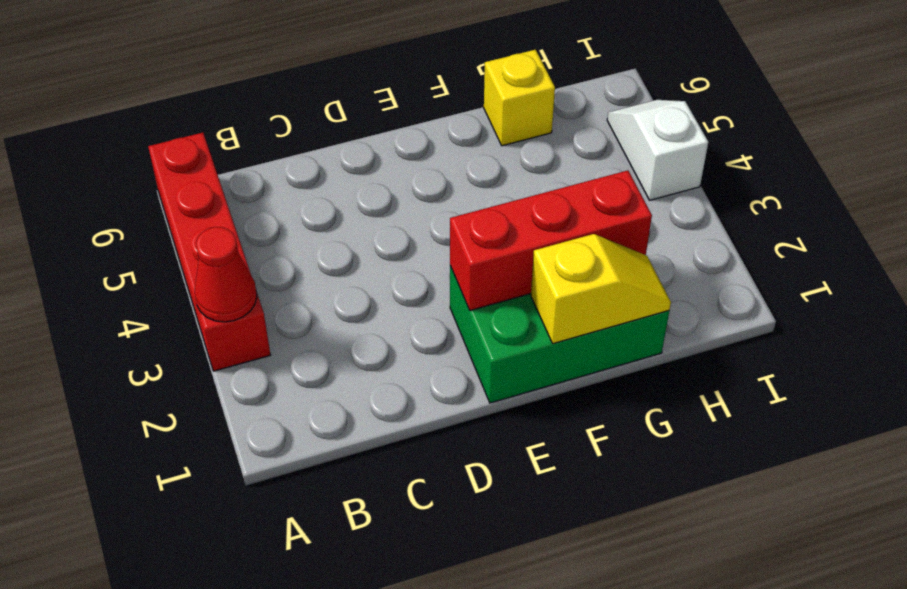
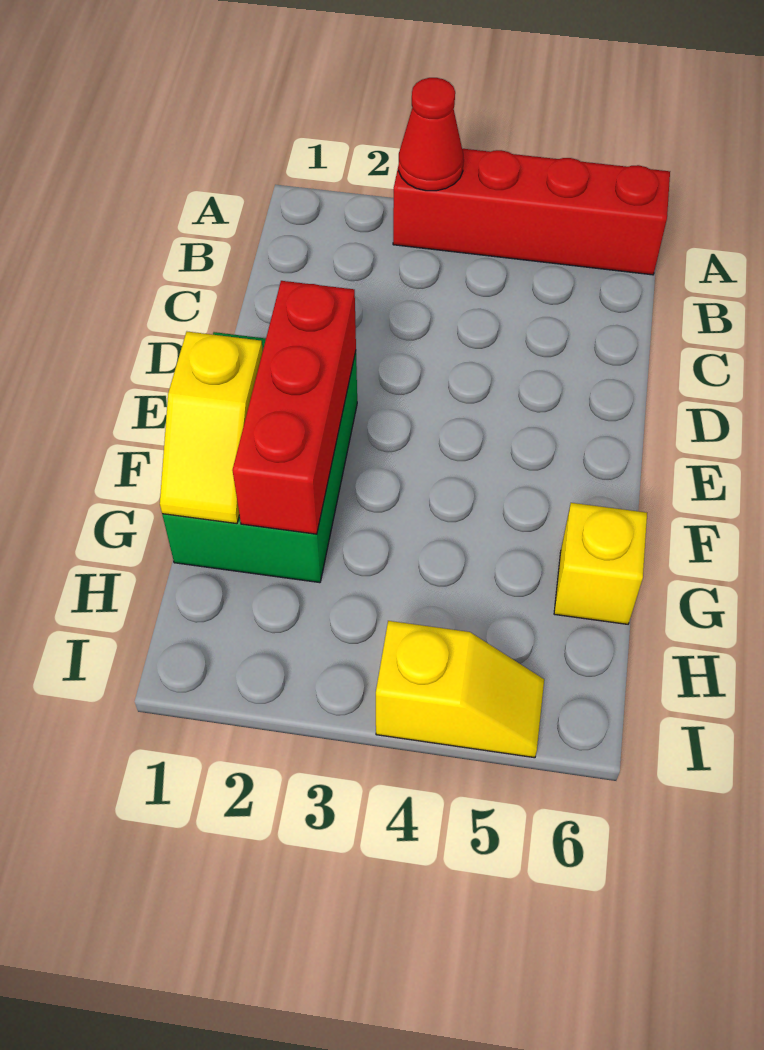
white 1x2 slope [607,100,708,200] -> yellow 1x2 slope [376,621,544,758]

